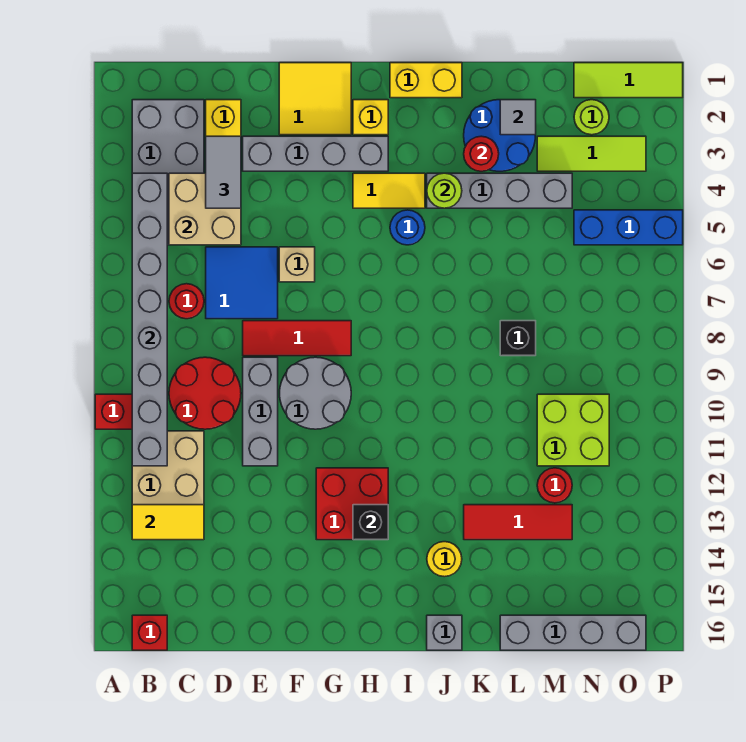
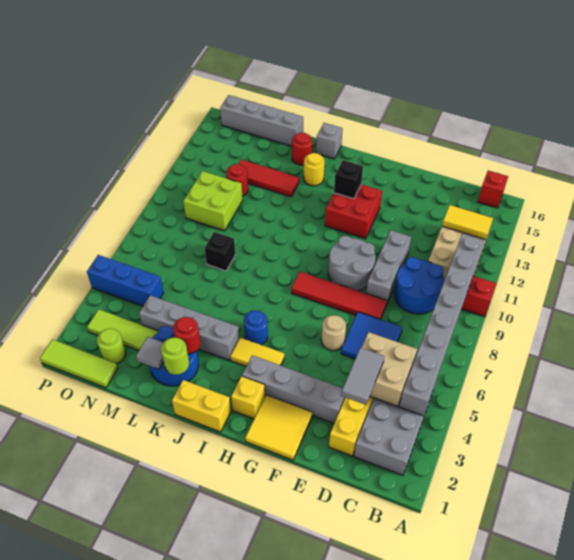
red 1x1 round brick [169,284,204,319] -> red 1x1 round brick moved to [292,133,312,165]
red 2x2 round brick [169,357,241,429] -> blue 2x2 round brick [394,257,444,314]
red 1x3 tile [243,321,351,356] -> red 1x4 tile [291,272,387,319]
tan 1x1 brick [279,247,315,282] -> tan 1x1 round brick [321,315,346,351]
lime 1x1 round brick [427,173,462,208] -> lime 1x1 round brick moved to [161,337,189,375]

